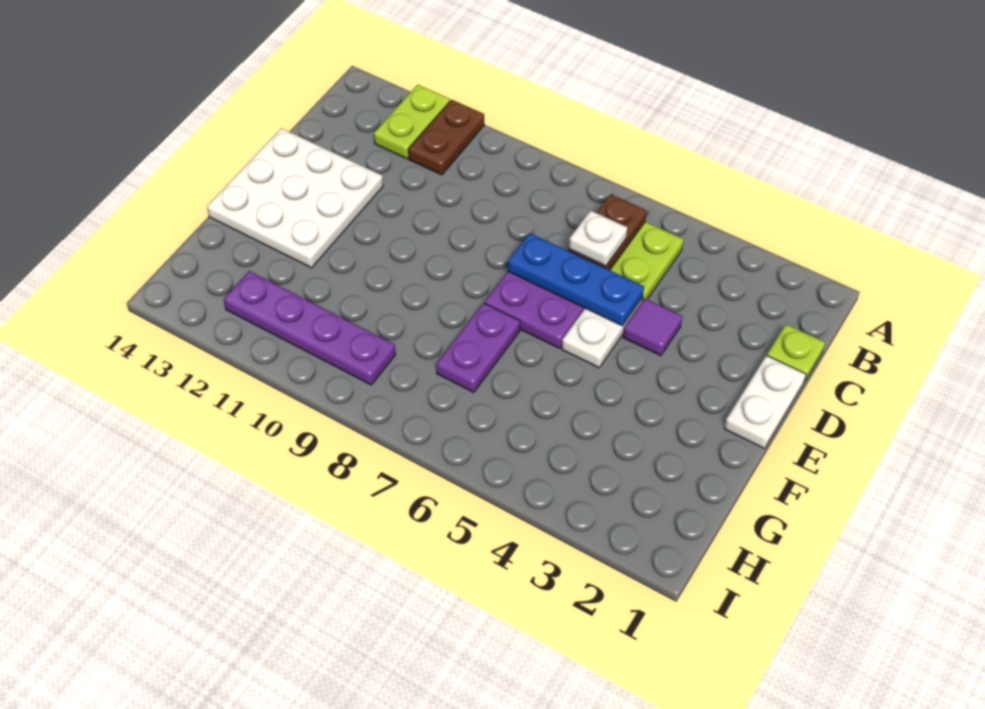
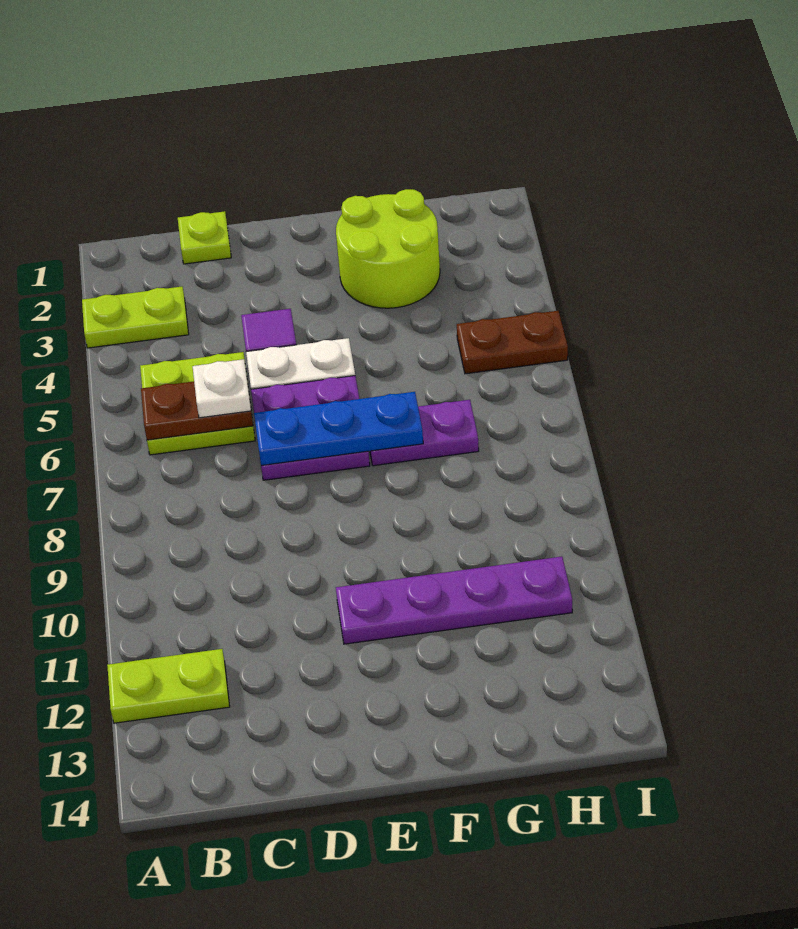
none -> lime 1x2 plate [82,287,189,348]
brown 1x2 plate [408,100,484,175] -> brown 1x2 plate moved to [457,311,568,374]
white 1x2 plate [724,356,806,449] -> none
blue 1x3 plate [508,233,644,326] -> blue 1x3 plate turned to [254,392,423,466]
white 3x3 plate [207,128,383,268] -> none
none -> lime 2x2 round brick [336,189,440,308]
purple 1x4 plate [223,271,396,385] -> purple 1x4 plate turned to [336,557,572,644]

